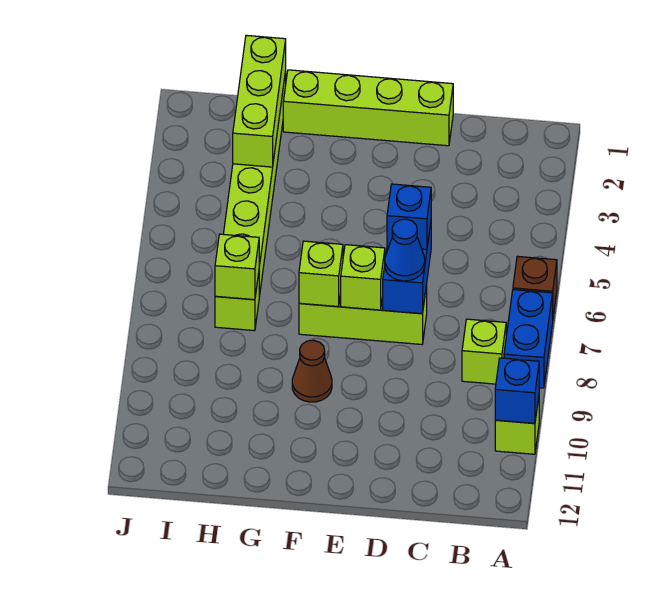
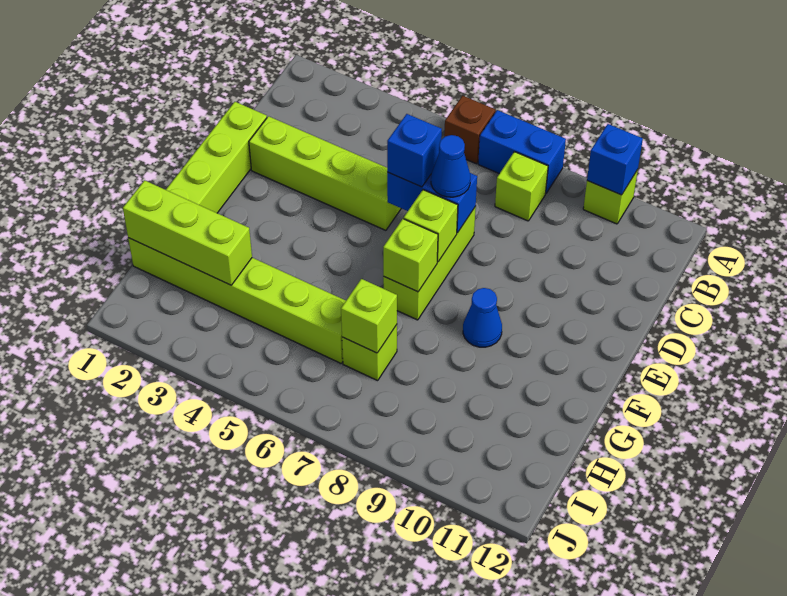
none -> lime 1x4 brick [249,116,401,230]
brown 1x1 cone [292,340,332,402] -> blue 1x1 cone [463,288,502,347]

